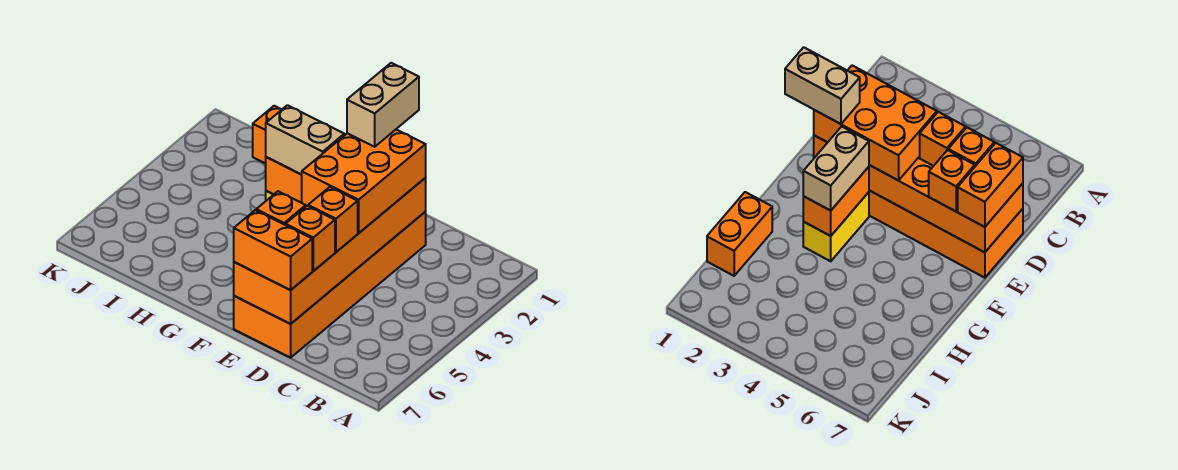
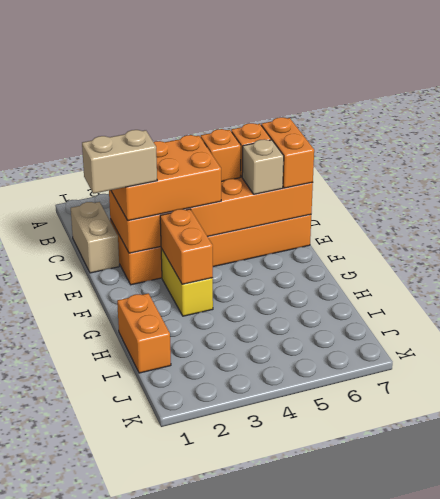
orange 1x1 brick [256,191,306,225] -> tan 1x1 brick [242,139,284,194]
tan 1x2 brick [266,105,344,175] -> tan 1x2 brick moved to [71,202,119,273]

